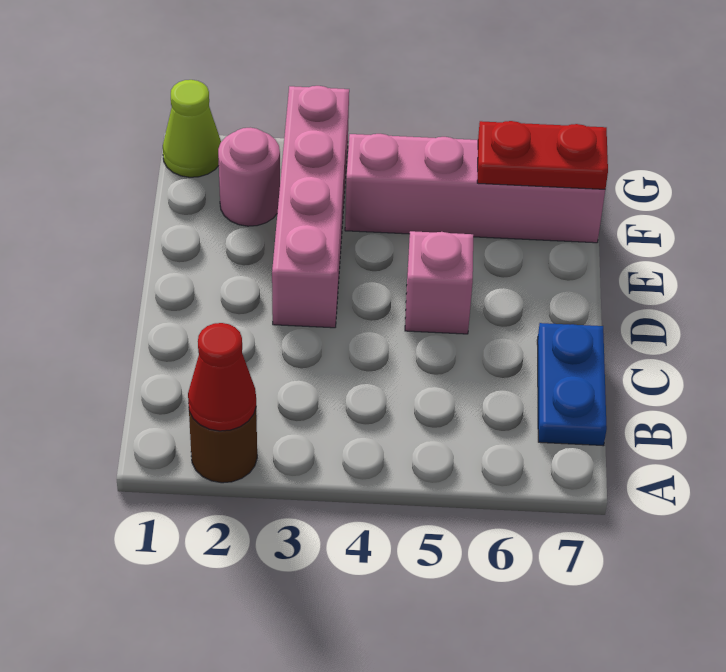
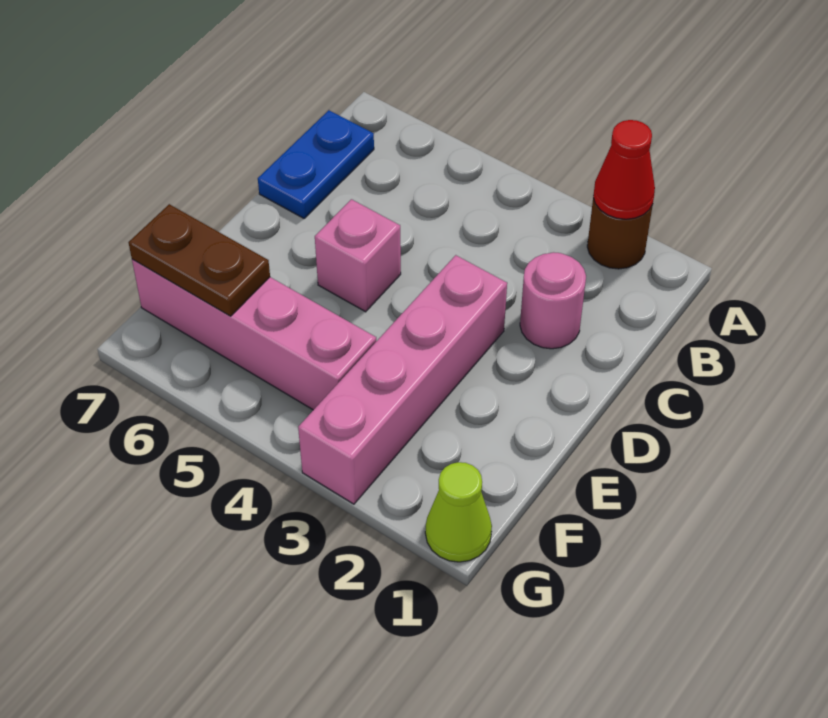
pink 1x1 round brick [218,128,280,226] -> pink 1x1 round brick moved to [520,252,586,349]
red 1x2 plate [477,121,608,189] -> brown 1x2 plate [128,204,270,316]

